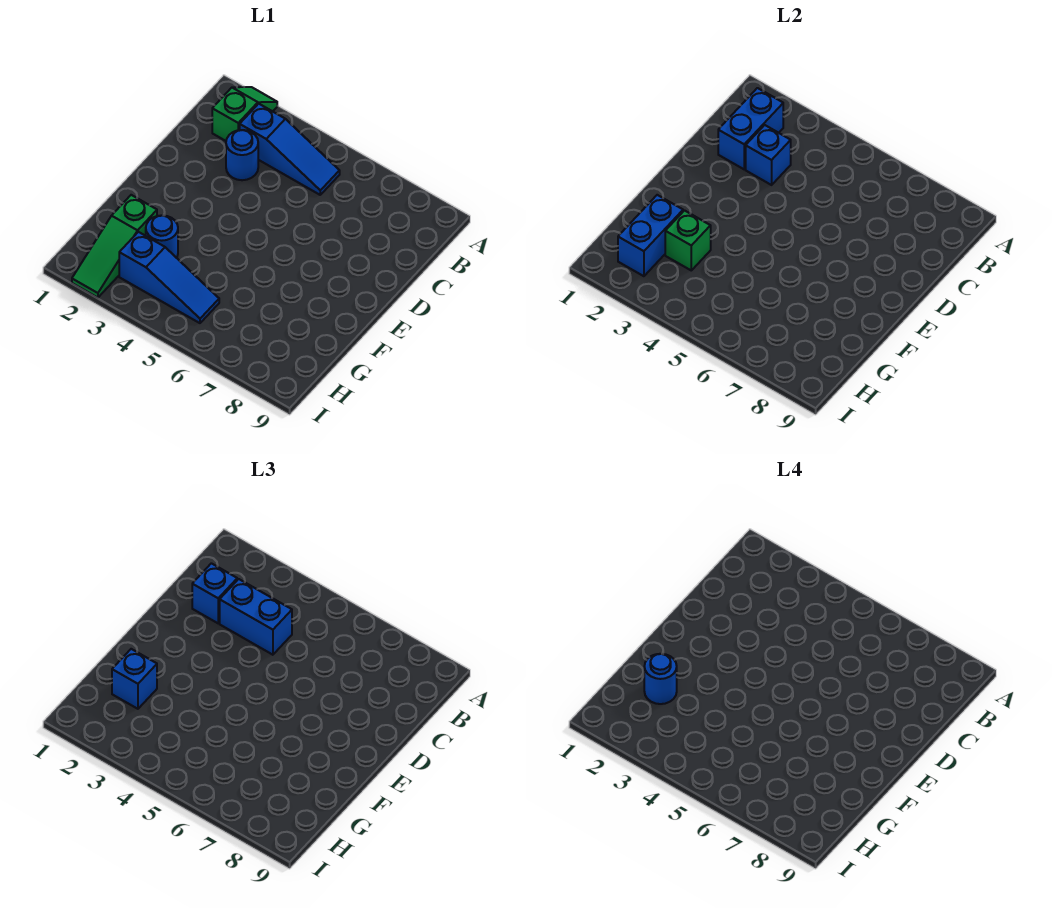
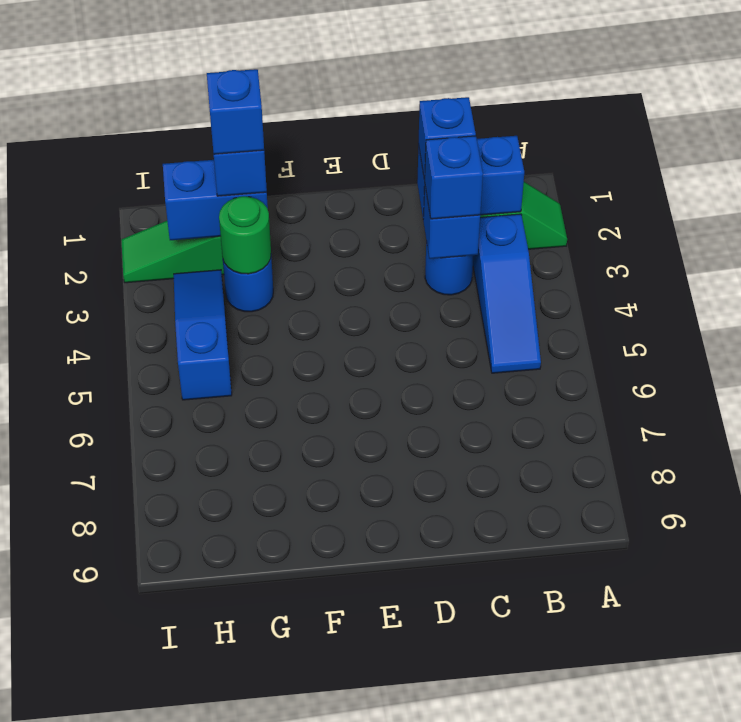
blue 1x2 brick [220,579,292,655] -> blue 1x1 brick [424,136,483,219]
blue 1x1 round brick [644,654,677,704] -> blue 1x1 brick [207,69,264,154]
green 1x1 brick [665,211,711,270] -> green 1x1 round brick [219,196,271,274]
blue 1x3 slope [119,232,219,323] -> blue 1x3 slope turned to [174,270,232,400]

